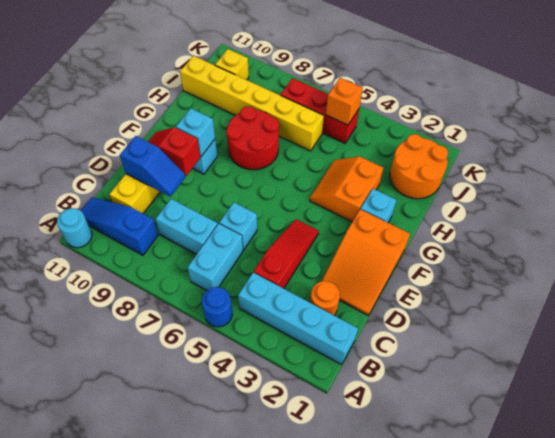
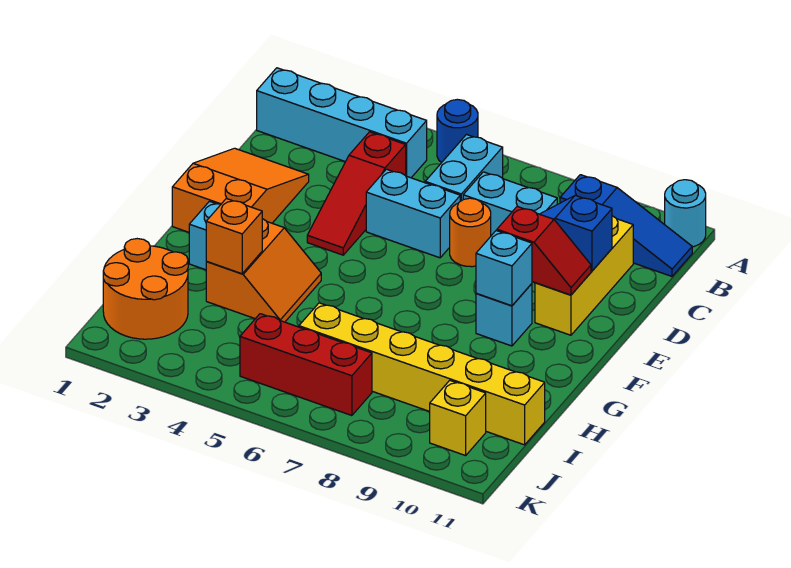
orange 1x1 round brick [310,281,340,316] -> orange 1x1 round brick moved to [450,198,491,267]
cyan 1x1 brick [219,203,257,250] -> cyan 1x2 brick [366,169,460,258]
red 2x2 round brick [226,106,279,170] -> none
orange 1x1 brick [326,78,363,125] -> orange 1x1 brick moved to [206,199,262,274]

